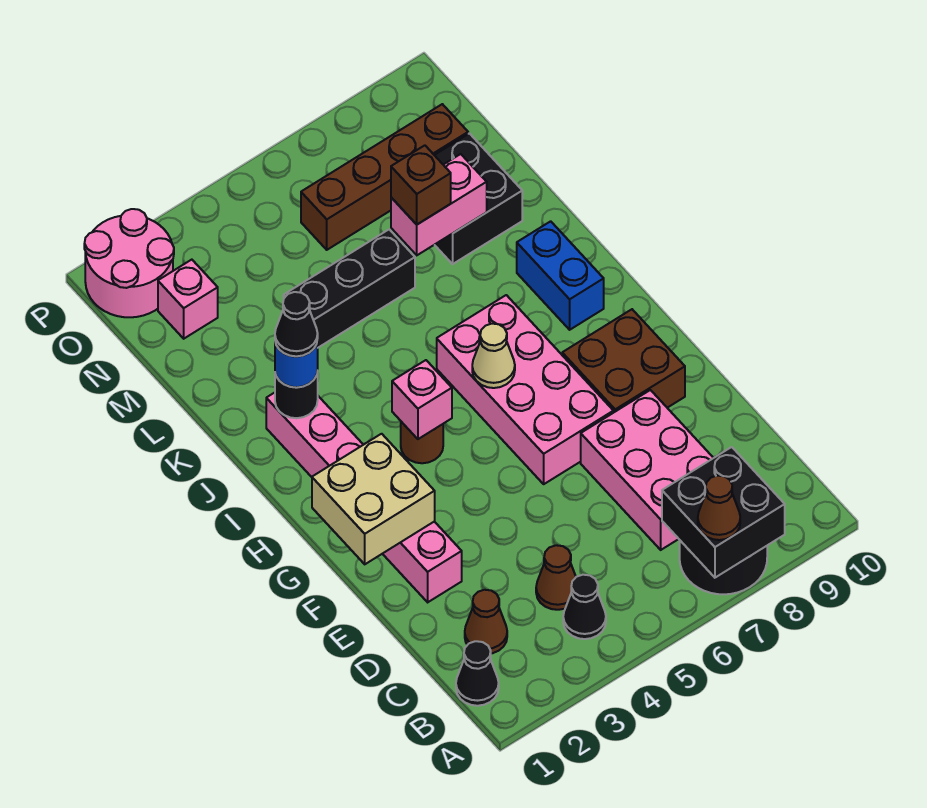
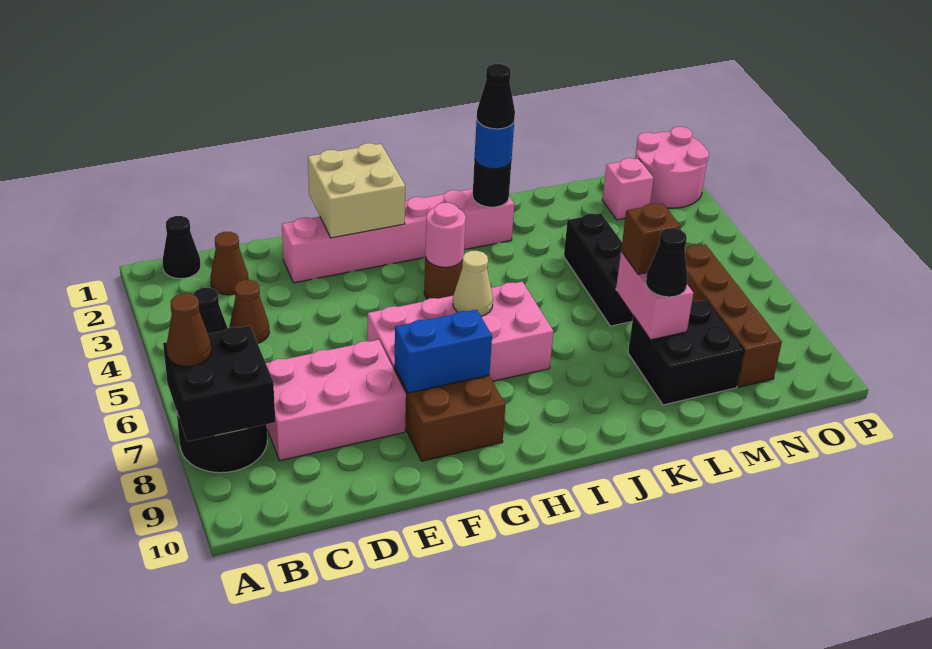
pink 1x1 brick [392,360,452,439] -> pink 1x1 round brick [425,203,466,267]
blue 1x2 brick [517,221,604,330] -> blue 1x2 brick moved to [395,310,492,393]
none -> black 1x1 cone [646,228,688,297]

